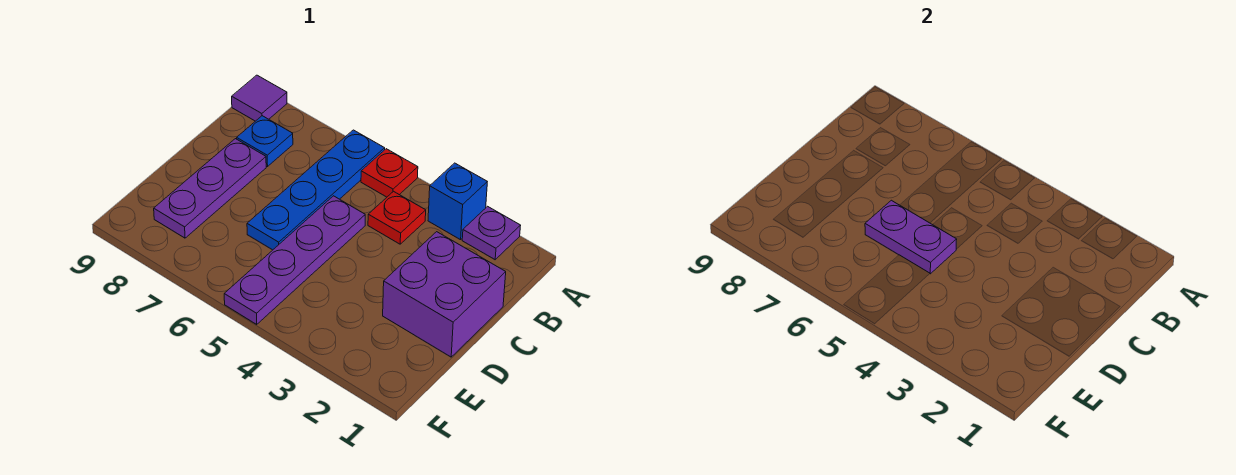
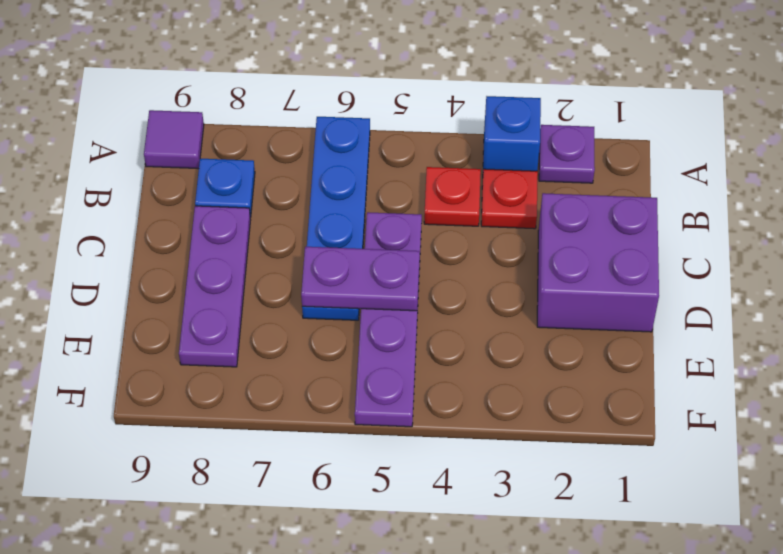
red 1x1 plate [361,149,418,197] -> red 1x1 plate moved to [481,169,538,229]

